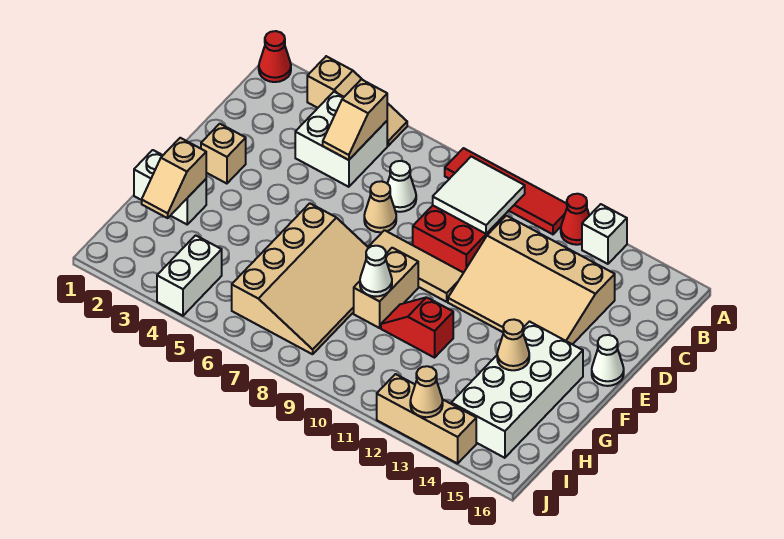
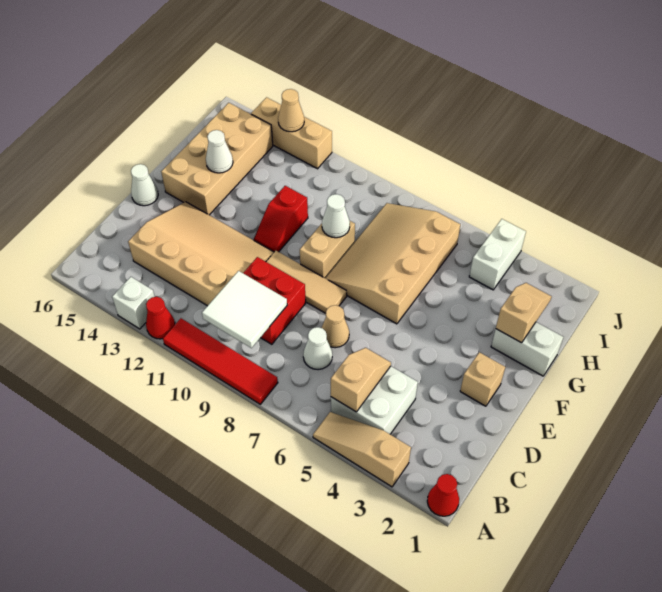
white 2x4 brick [451,322,583,458] -> tan 2x4 brick [161,103,273,215]
red 1x2 slope [381,297,453,358] -> red 1x2 slope turned to [254,186,308,252]
tan 1x1 cone [497,320,529,370] -> white 1x1 cone [206,130,233,173]

